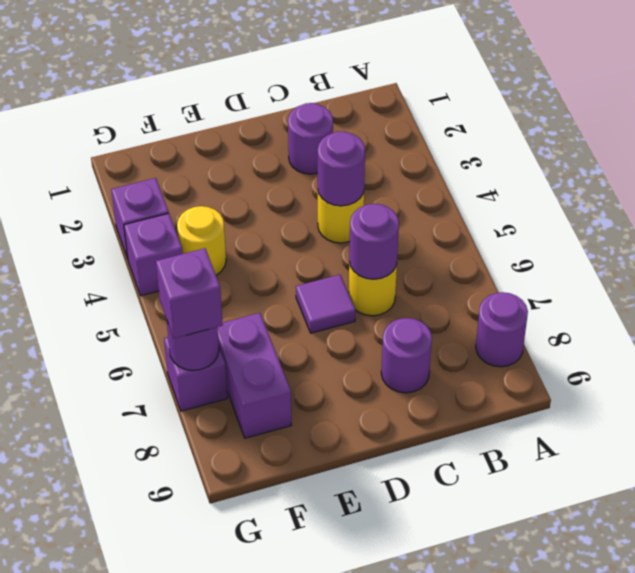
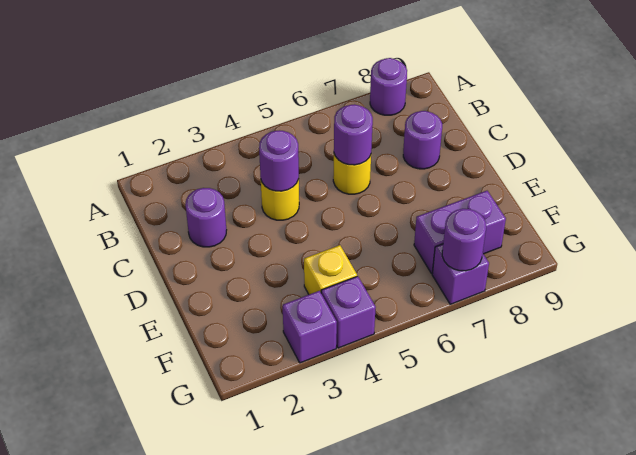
purple 1x1 tile [296,275,356,333] -> none
yellow 1x1 round brick [177,206,226,275] -> yellow 1x1 brick [304,245,357,294]
purple 1x1 brick [156,248,223,338] -> none

